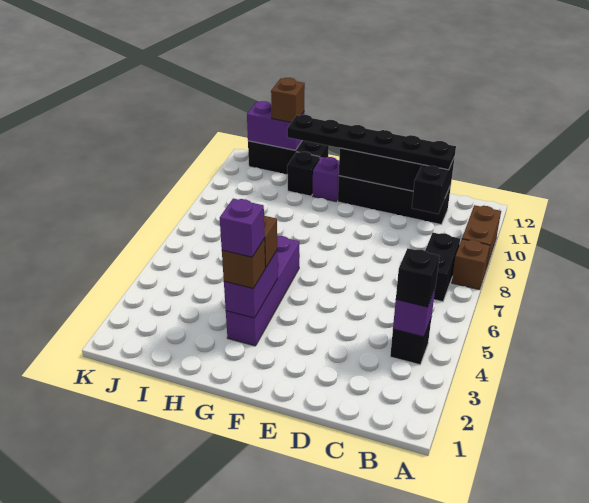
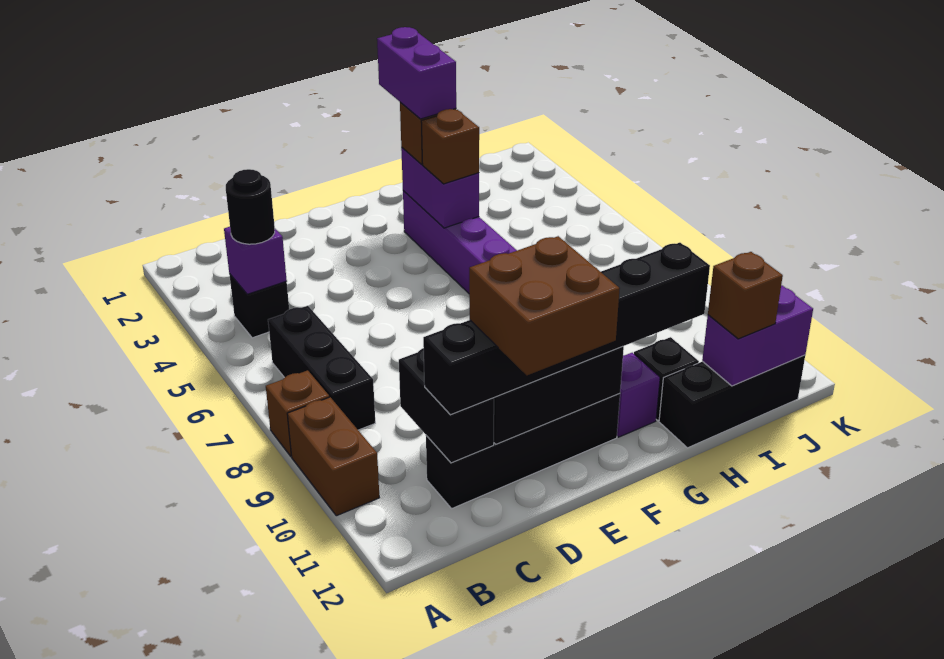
black 1x1 brick [396,248,439,307] -> black 1x1 round brick [226,169,275,244]
black 1x2 brick [425,233,460,302] -> black 1x3 brick [268,306,375,430]
black 1x6 plate [287,115,456,170] -> black 1x6 brick [423,243,710,415]
none -> brown 2x2 brick [469,236,620,375]
purple 1x1 brick [220,199,265,257] -> purple 1x2 brick [377,27,456,119]

